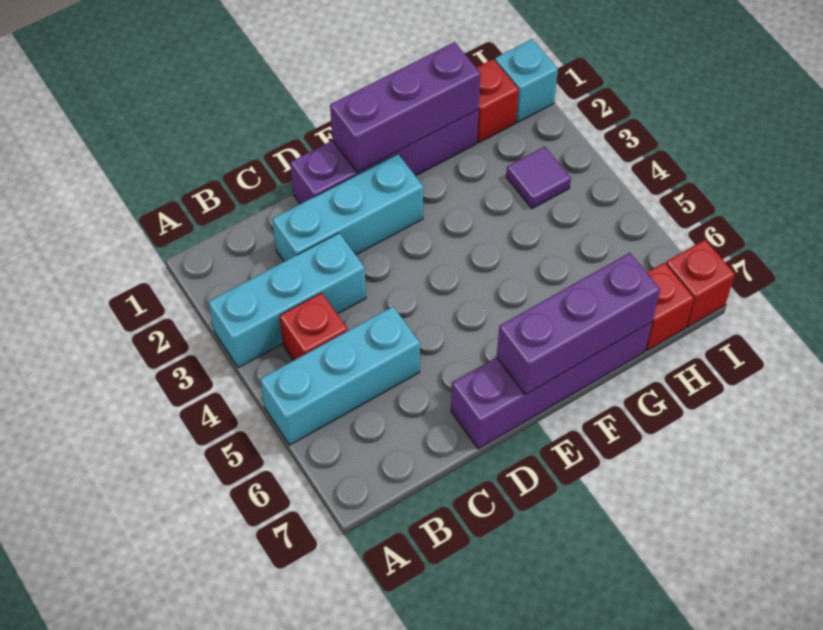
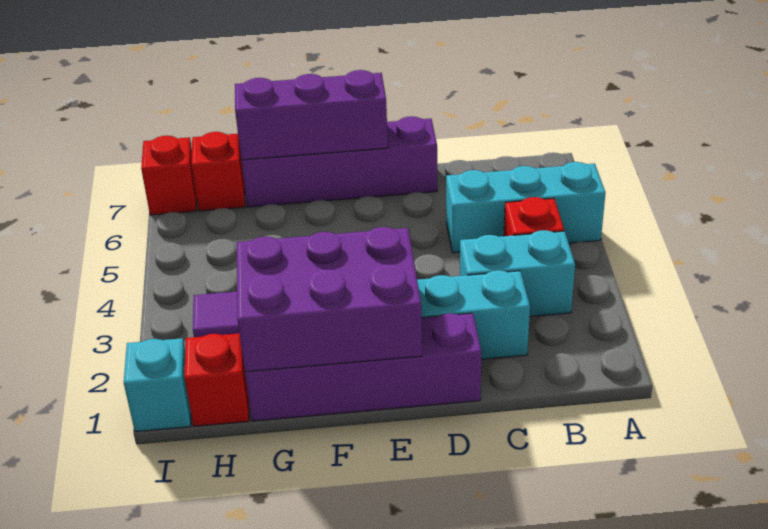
cyan 1x3 brick [208,233,366,368] -> cyan 1x2 brick [460,230,575,316]
purple 1x3 brick [330,42,481,172] -> purple 2x3 brick [237,227,422,372]

